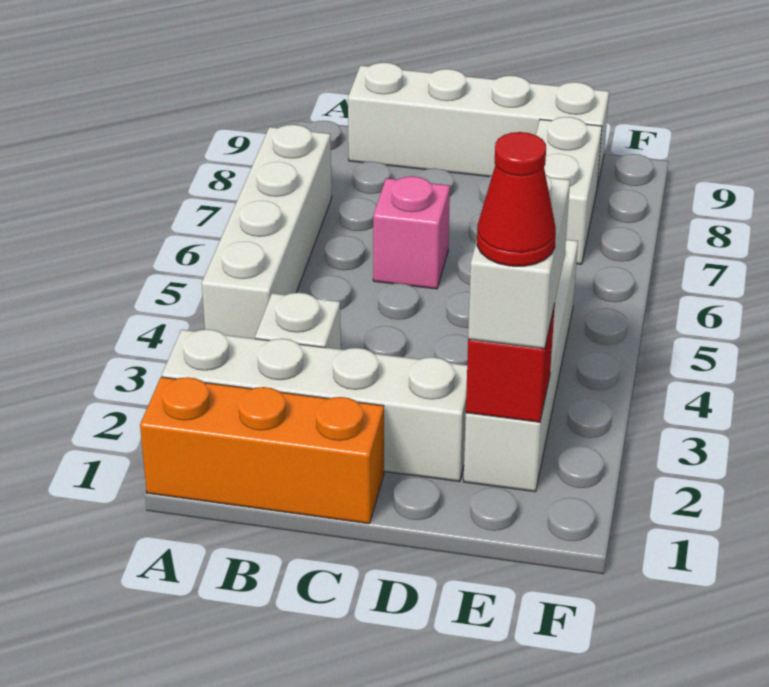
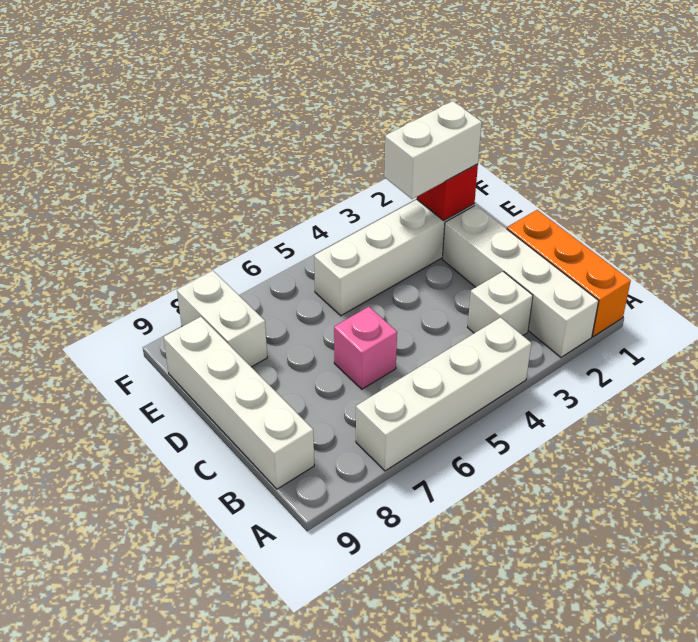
red 1x1 cone [477,132,556,266] -> none
white 1x2 brick [536,117,602,264] -> white 1x2 brick turned to [177,271,267,367]

